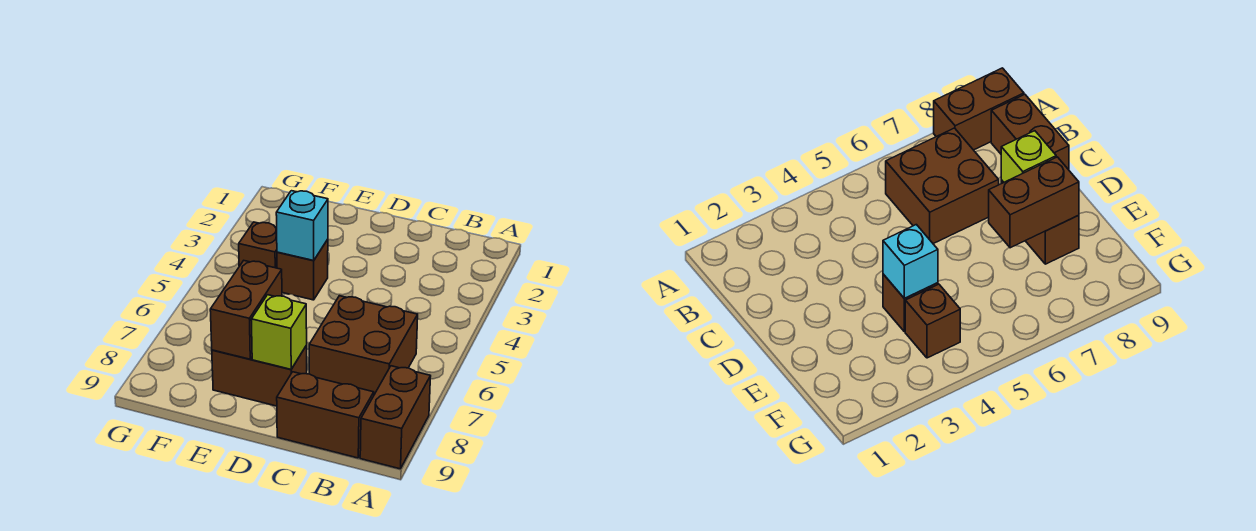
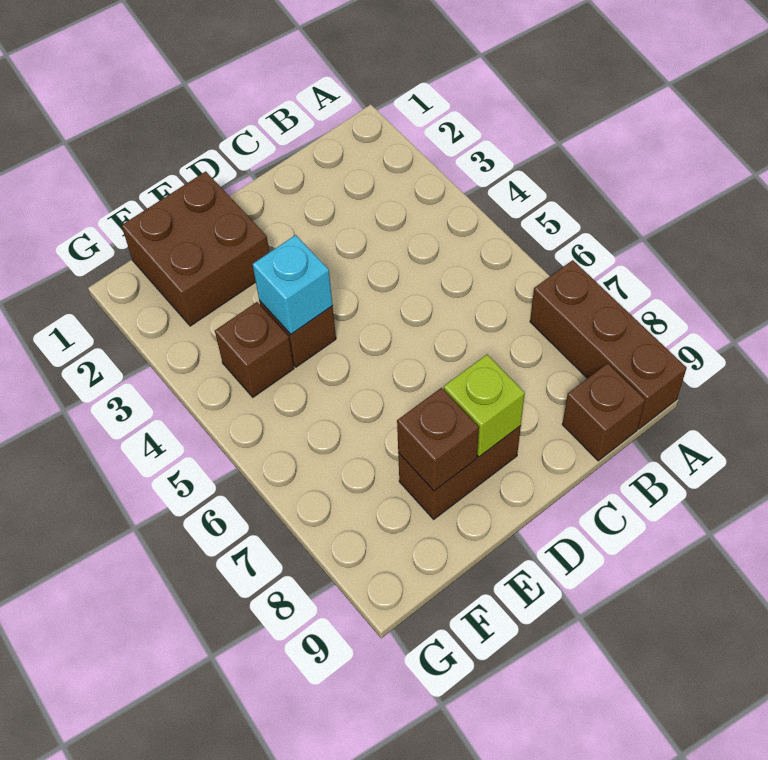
brown 1x2 brick [360,366,431,469] -> brown 1x3 brick [530,260,687,429]
brown 2x2 brick [309,296,418,395] -> brown 2x2 brick moved to [122,171,269,326]
brown 1x2 brick [277,372,374,458] -> brown 1x1 brick [562,363,645,461]
brown 1x2 brick [210,261,282,359] -> brown 1x1 brick [397,388,479,491]

